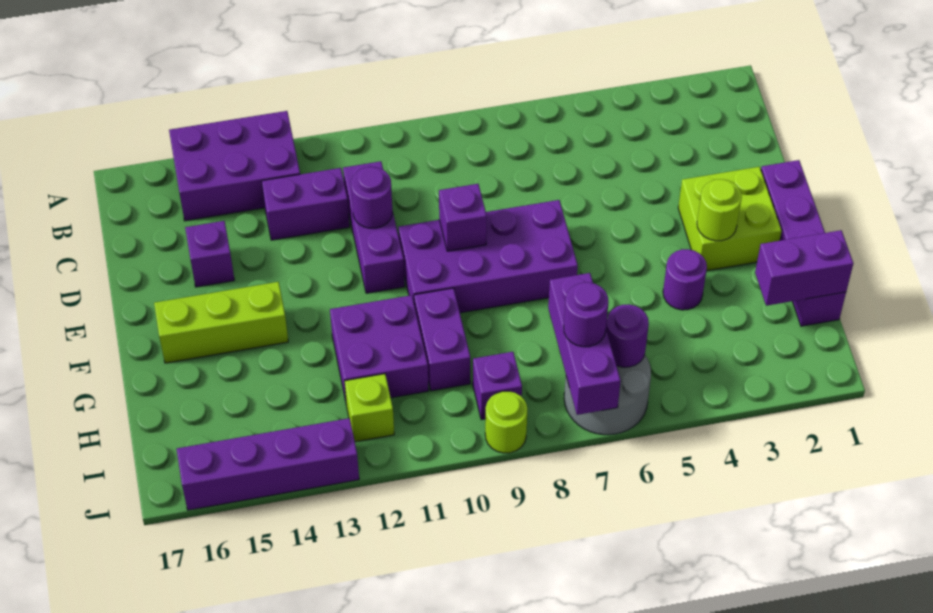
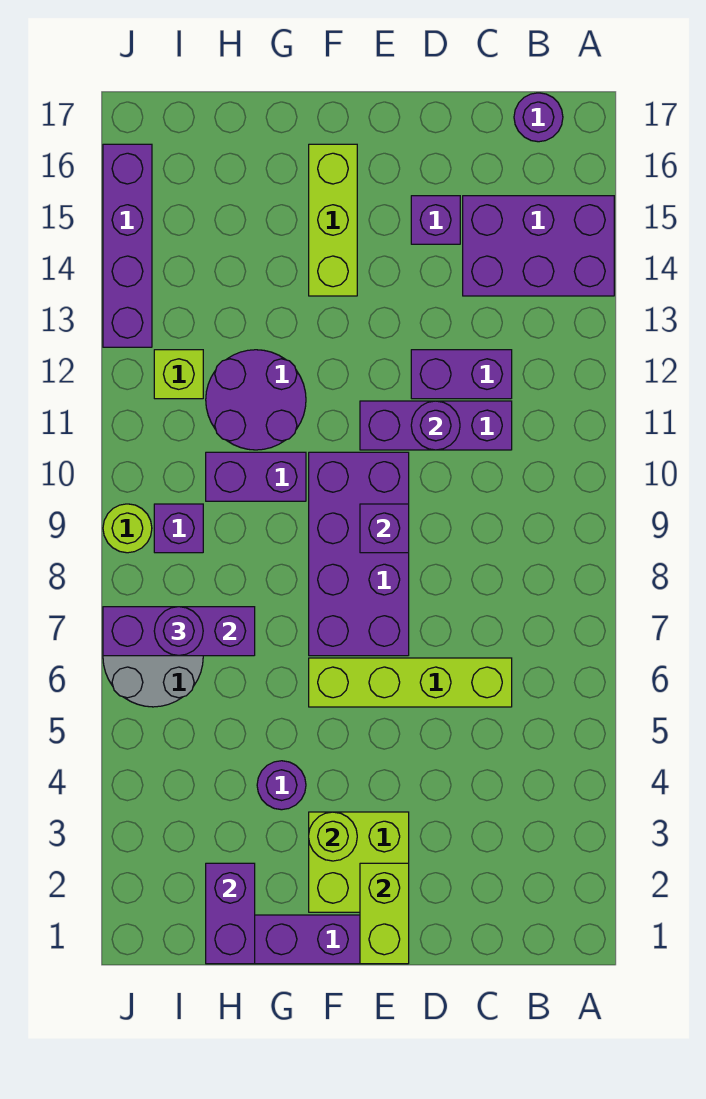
purple 2x3 brick [169,111,300,221] -> purple 2x3 brick turned to [463,196,614,296]
none -> lime 1x4 brick [309,658,512,707]
purple 1x2 brick [262,168,350,240] -> purple 1x2 brick turned to [411,350,512,399]
none -> lime 1x2 brick [360,863,409,964]
purple 2x2 brick [330,295,429,401] -> purple 2x2 round brick [206,350,306,450]
purple 1x1 round brick [606,304,649,367] -> purple 1x1 round brick moved to [514,93,563,142]

